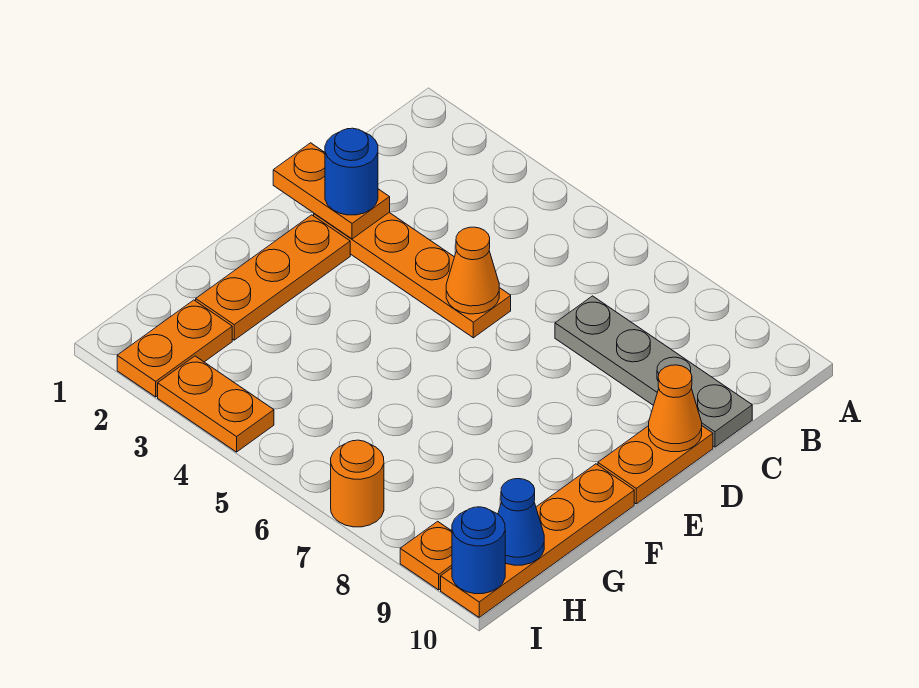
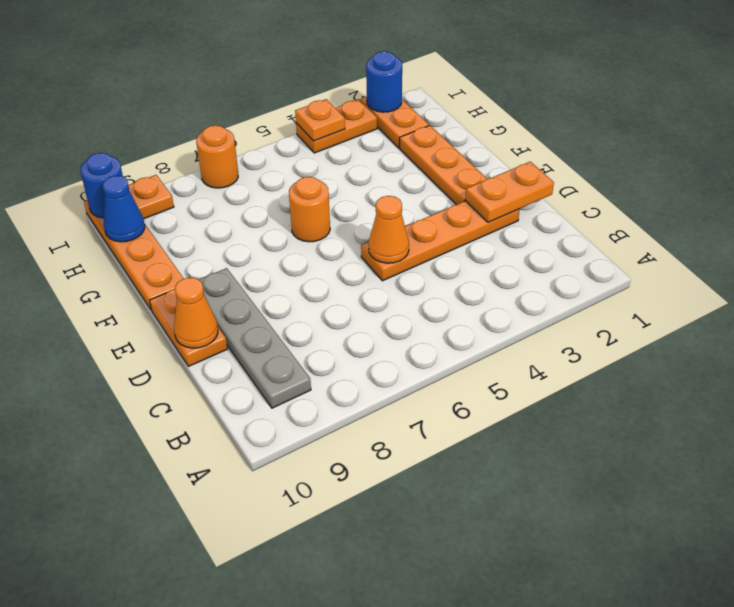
grey 1x4 plate [555,296,752,447] -> grey 1x4 plate turned to [199,268,311,408]
blue 1x1 round brick [325,128,378,215] -> blue 1x1 round brick moved to [366,51,402,112]
none -> orange 1x1 round brick [289,177,330,242]
none -> orange 1x1 plate [295,99,345,141]

